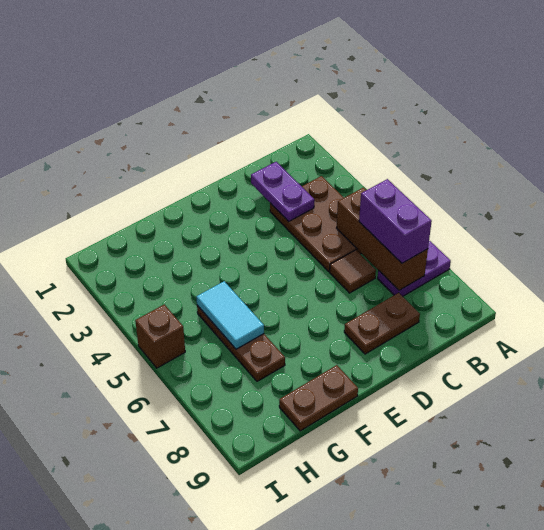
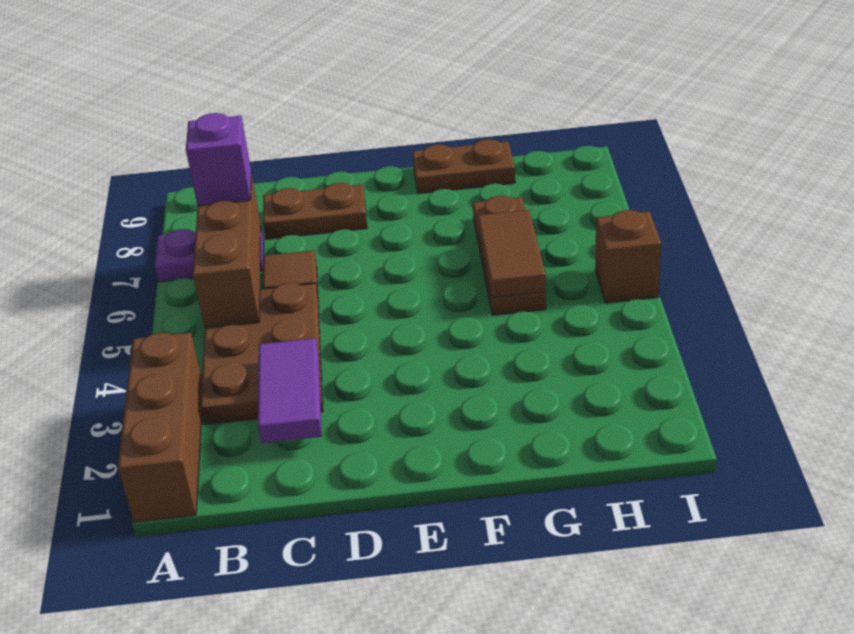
none -> brown 1x3 brick [118,333,202,522]
purple 1x2 brick [359,179,432,263] -> purple 1x1 brick [186,113,251,206]
purple 1x2 plate [251,162,314,222] -> purple 1x2 tile [258,338,322,443]
cyan 1x2 tile [196,281,264,349] -> brown 1x2 tile [478,210,546,298]

